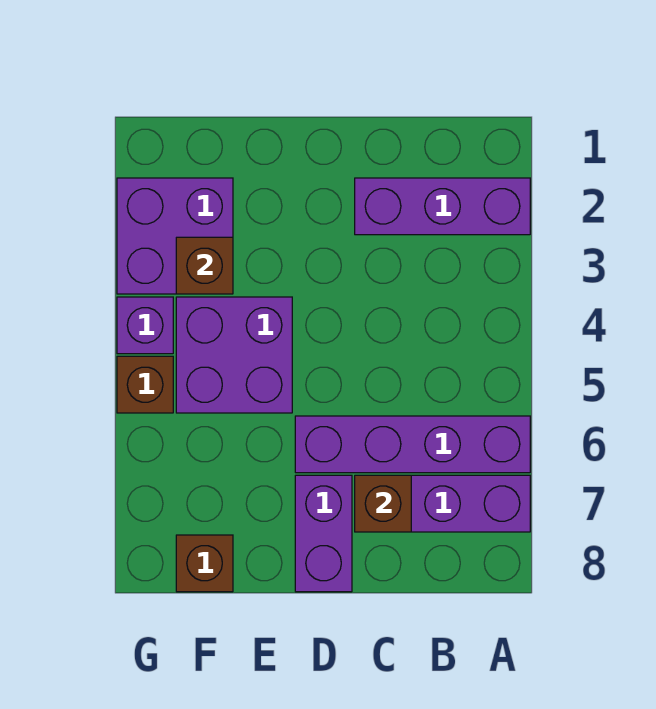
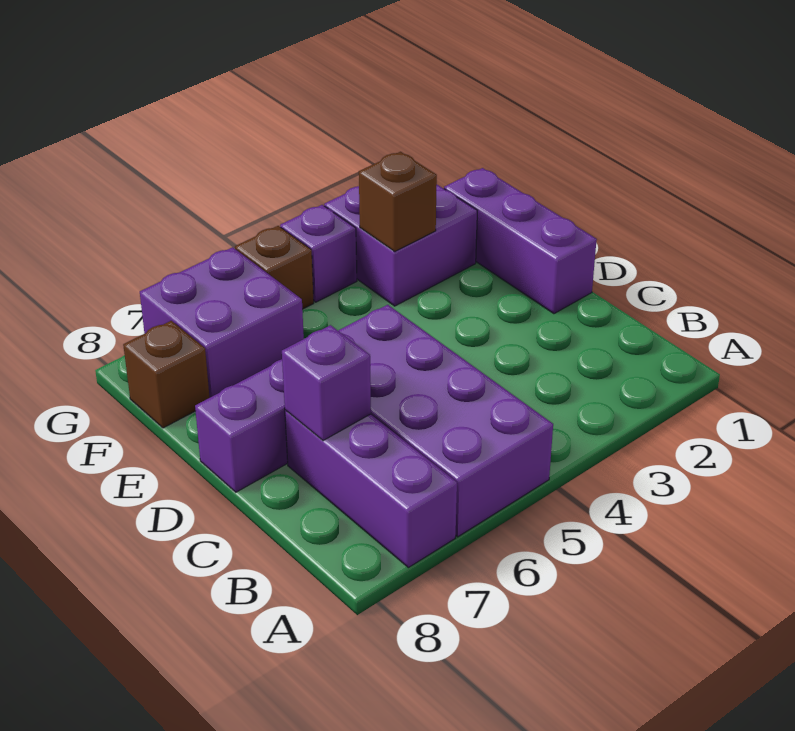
purple 1x3 brick [355,178,530,235] -> purple 1x3 brick moved to [444,168,597,314]
purple 1x4 brick [295,416,530,473] -> purple 2x4 brick [338,305,553,537]
brown 1x1 brick [355,475,411,532] -> purple 1x1 brick [282,325,371,441]
purple 2x2 brick [176,297,292,413] -> purple 2x2 brick moved to [140,247,304,397]

